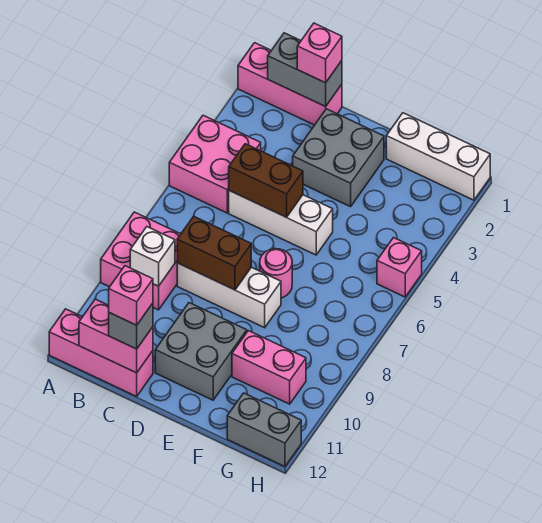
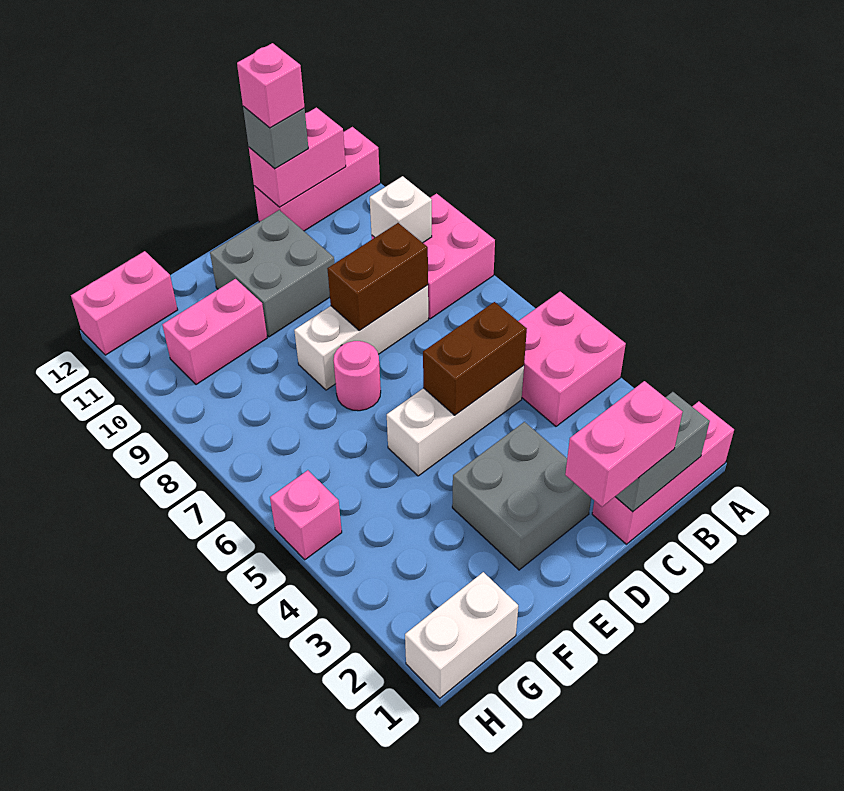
pink 1x1 brick [297,23,342,83] -> pink 1x2 brick [565,381,683,507]
white 1x3 brick [386,113,490,200] -> white 1x2 brick [405,572,518,698]
grey 1x2 brick [227,393,301,467] -> pink 1x2 brick [71,251,178,355]

